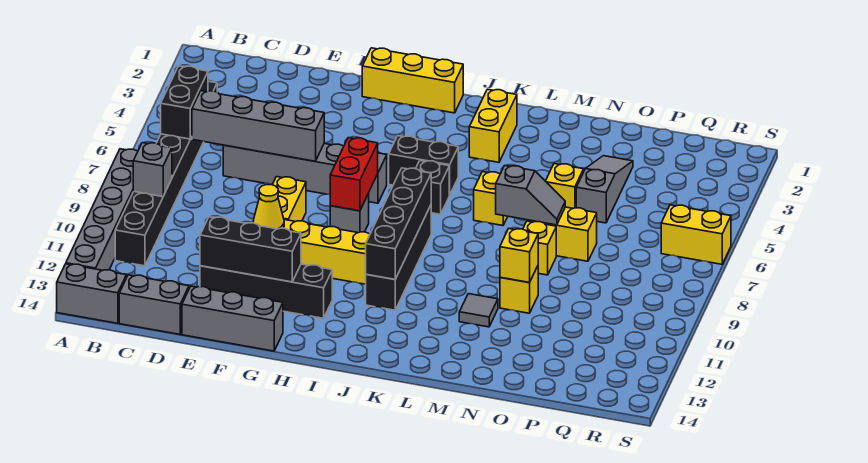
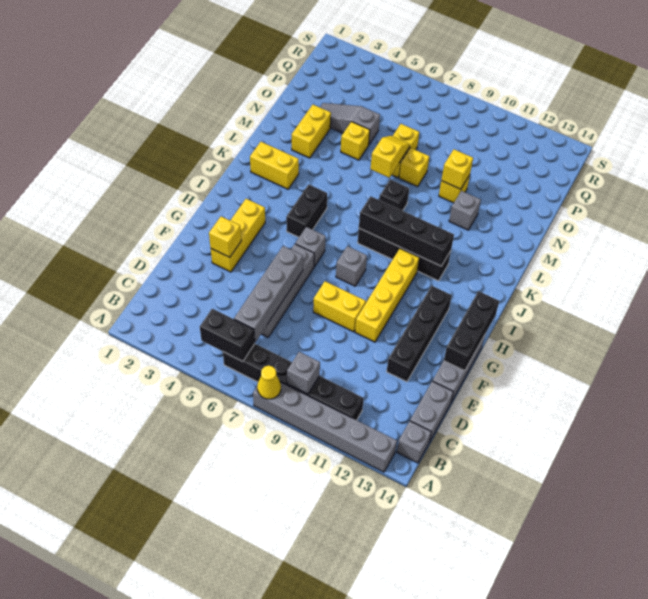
grey 1x2 brick [57,264,126,323] -> grey 1x1 brick [397,421,431,463]
black 1x8 brick [115,81,217,266] -> black 1x6 brick [223,344,364,420]
black 1x3 brick [200,217,301,282] -> black 1x3 brick moved to [444,291,499,371]
yellow 1x1 cone [253,184,284,229] -> yellow 1x1 cone moved to [257,366,281,399]
yellow 1x3 brick [362,48,463,113] -> yellow 1x3 brick moved to [211,199,265,272]
red 1x2 brick [330,138,378,211] -> none
black 1x1 brick [416,161,449,214] -> black 1x1 brick moved to [380,180,409,211]
yellow 1x1 brick [474,172,508,226] -> yellow 1x1 brick moved to [209,217,241,257]
grey 1x2 slope [496,166,565,225] -> yellow 1x2 slope [371,136,410,178]
grey 1x1 tile [459,294,498,327] -> grey 1x1 brick [449,191,481,230]
yellow 1x2 brick [661,205,731,264] -> yellow 1x2 brick moved to [292,105,331,158]

